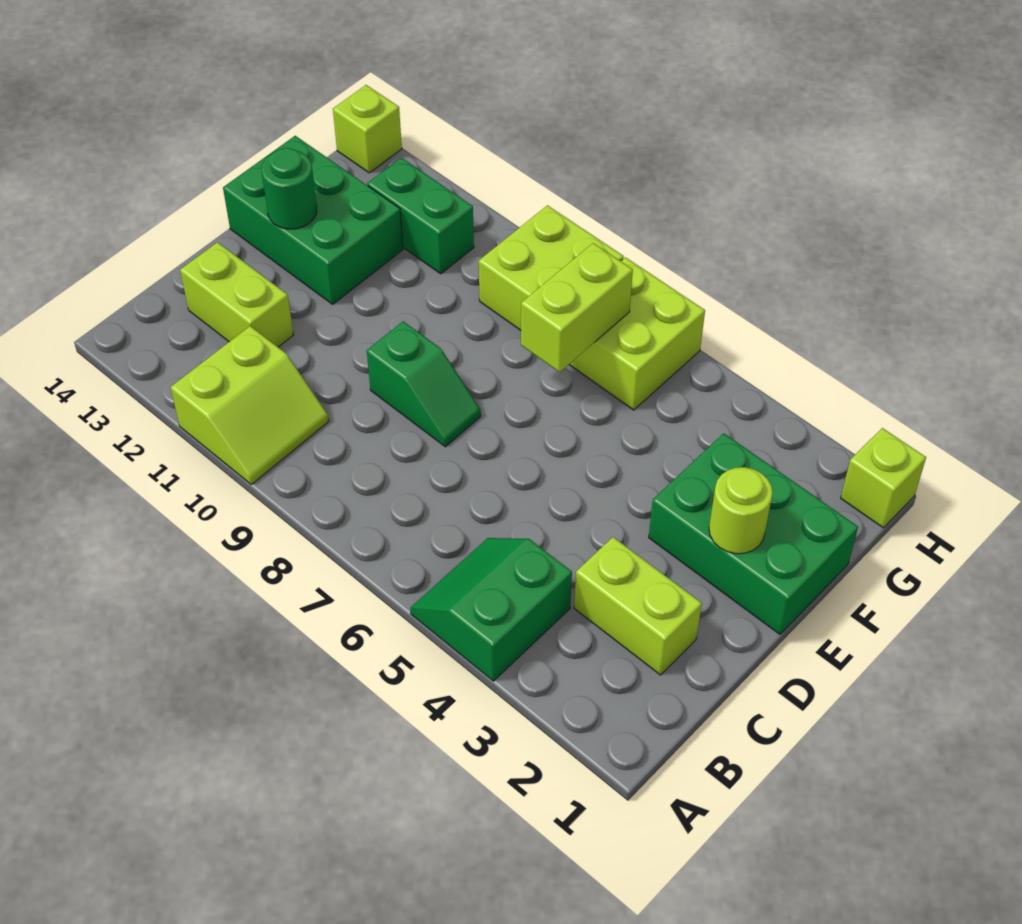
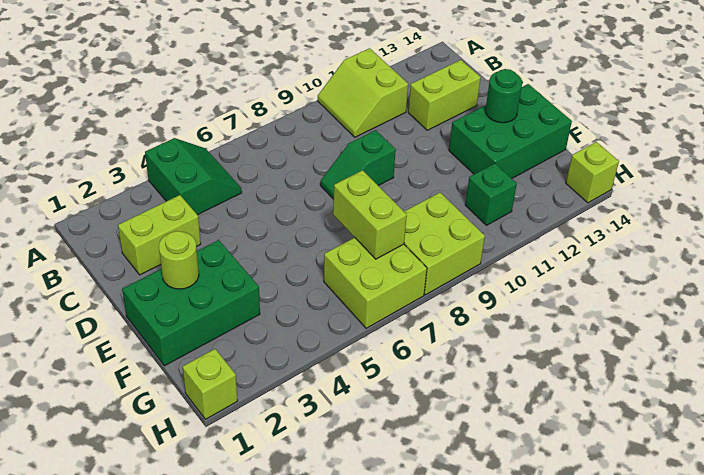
green 1x2 brick [367,158,474,274] -> green 1x1 brick [465,163,517,225]

